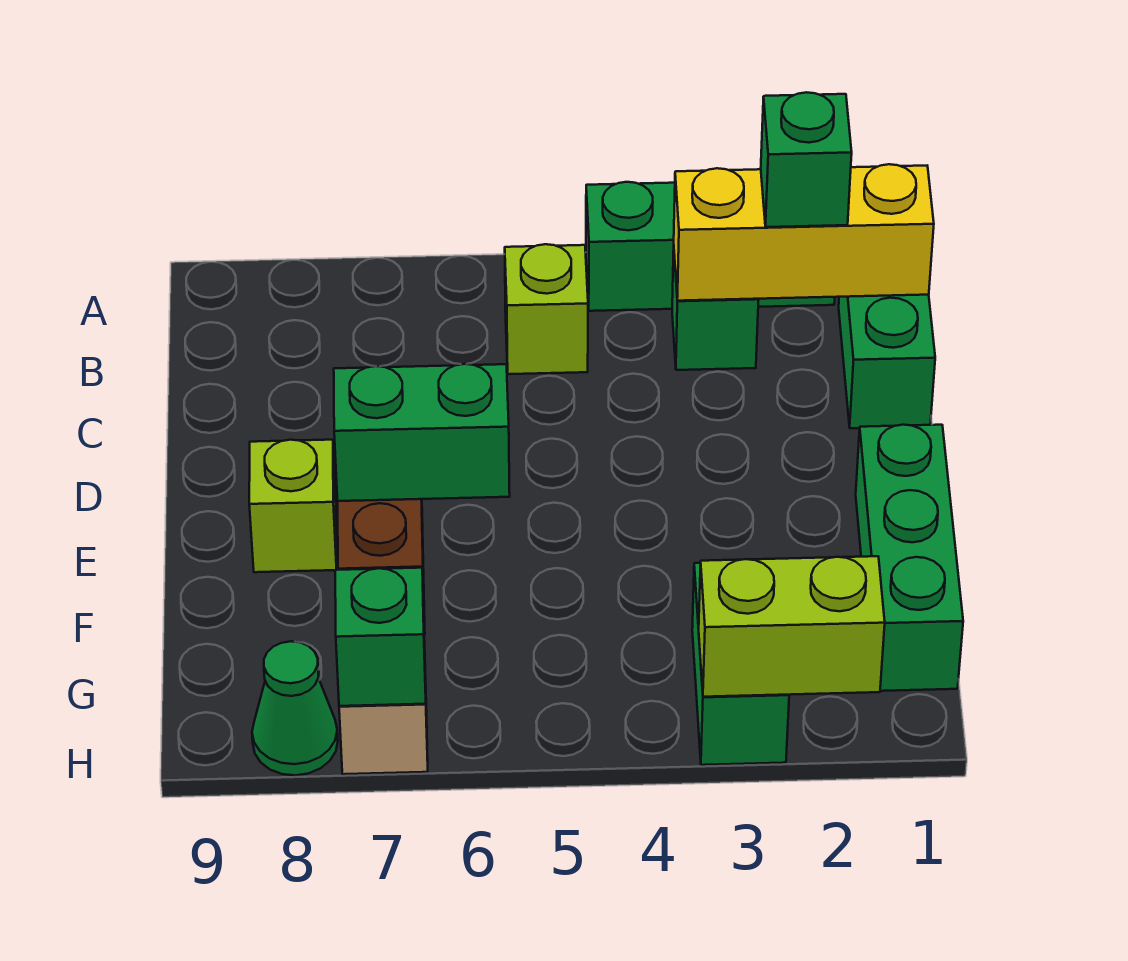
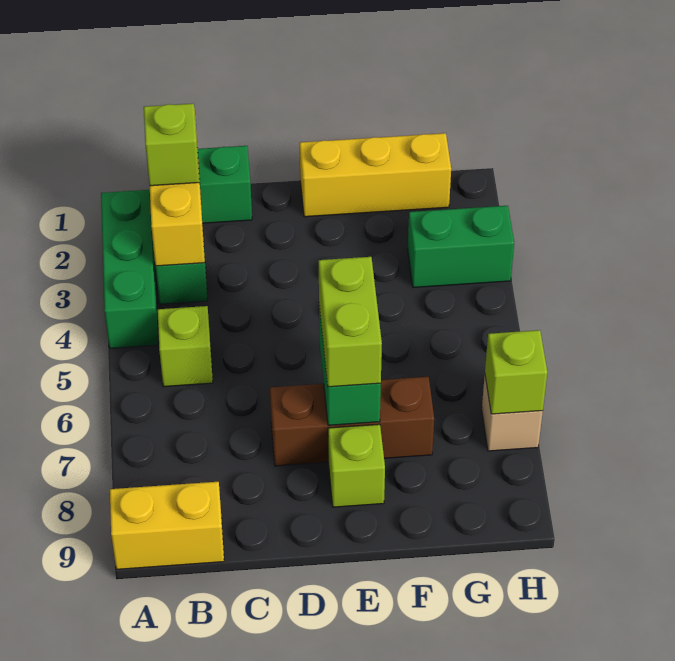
none -> yellow 1x2 brick [110,482,224,569]
green 1x1 brick [761,92,852,227] -> lime 1x1 brick [144,103,199,186]
green 1x3 brick [856,425,963,691] -> yellow 1x3 brick [300,133,451,217]
lime 1x2 brick [699,556,885,697] -> lime 1x2 brick moved to [319,257,382,387]
green 1x1 brick [335,568,426,706] -> lime 1x1 brick [485,330,547,414]
green 1x1 cone [252,641,338,775] -> none

